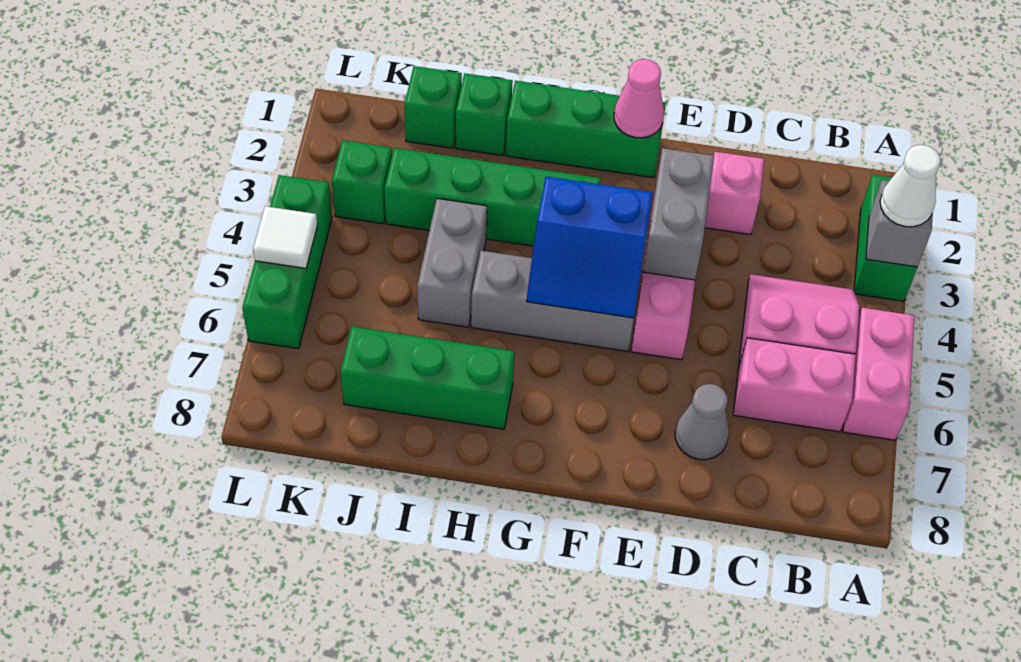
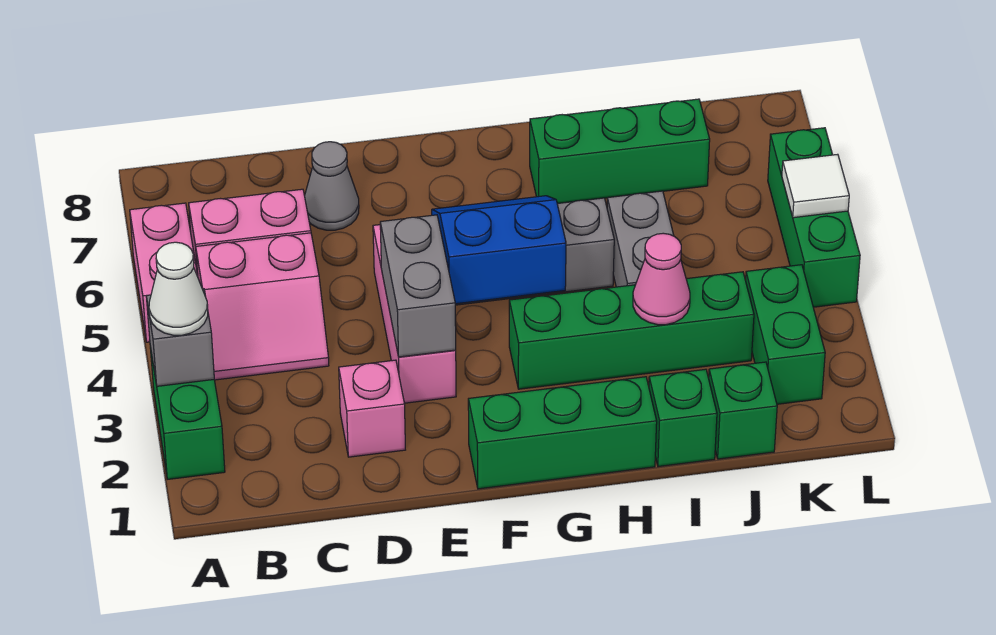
pink 1x1 cone [614,59,664,138] -> pink 1x1 cone moved to [633,233,690,325]
green 1x1 brick [332,140,392,224] -> green 1x2 brick [746,265,825,404]

